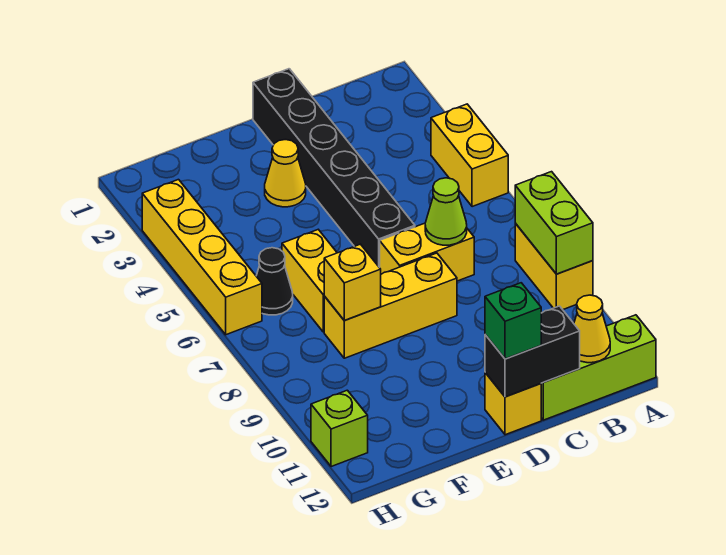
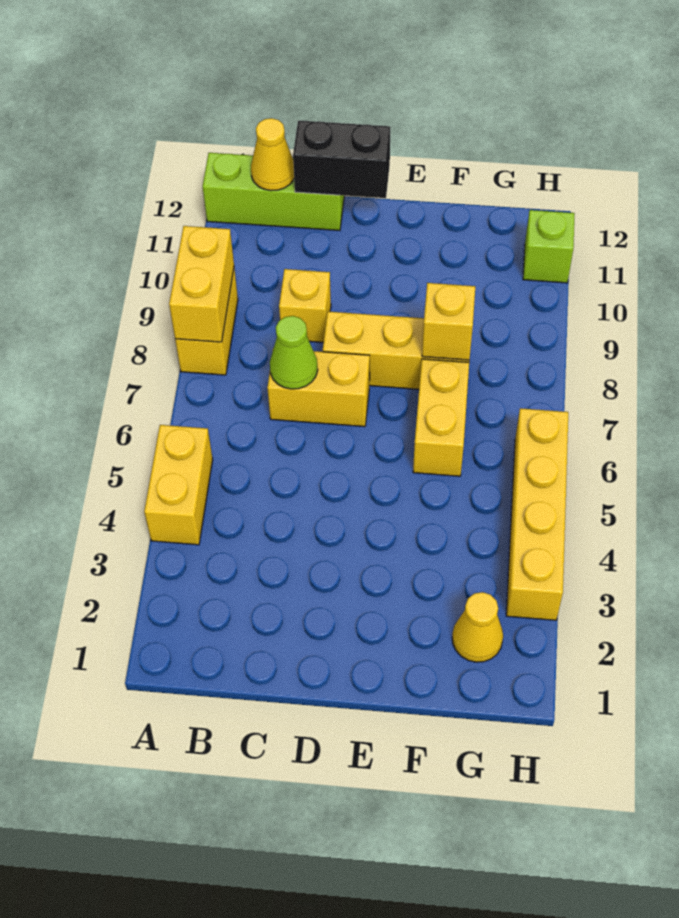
lime 1x2 brick [515,172,593,274] -> yellow 1x2 brick [169,226,234,342]
black 1x6 brick [253,69,415,268] -> none
yellow 1x1 brick [485,373,541,435] -> yellow 1x1 brick moved to [279,269,331,342]
green 1x1 brick [485,283,541,359] -> none
yellow 1x1 cone [265,140,306,207] -> yellow 1x1 cone moved to [452,592,503,662]
black 1x1 cone [256,248,293,315] -> none

